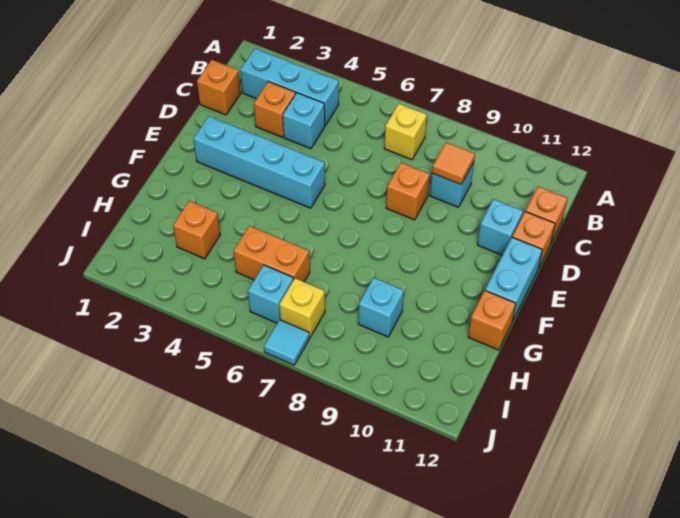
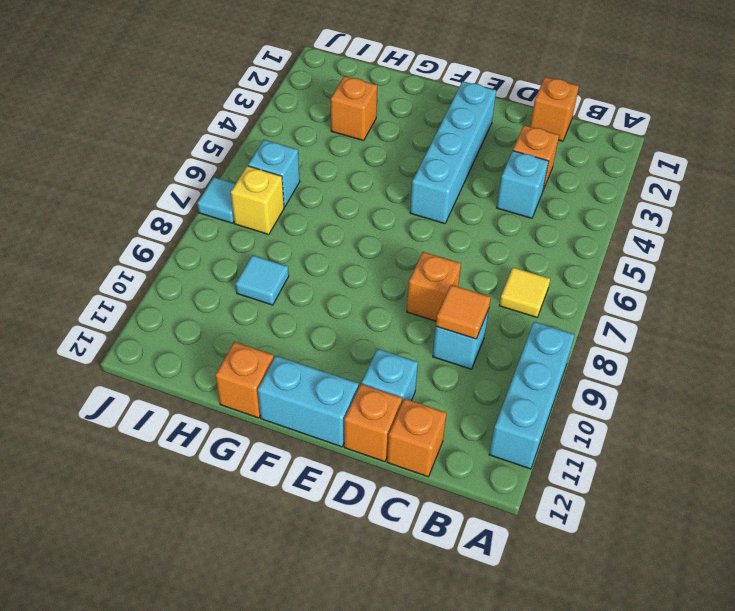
cyan 1x3 brick [241,49,339,125] -> cyan 1x3 brick moved to [489,322,575,469]
yellow 1x1 brick [384,104,427,160] -> yellow 1x1 tile [499,267,550,317]
orange 1x2 brick [234,226,310,282] -> none
cyan 1x1 brick [358,278,404,337] -> cyan 1x1 tile [236,255,289,305]

